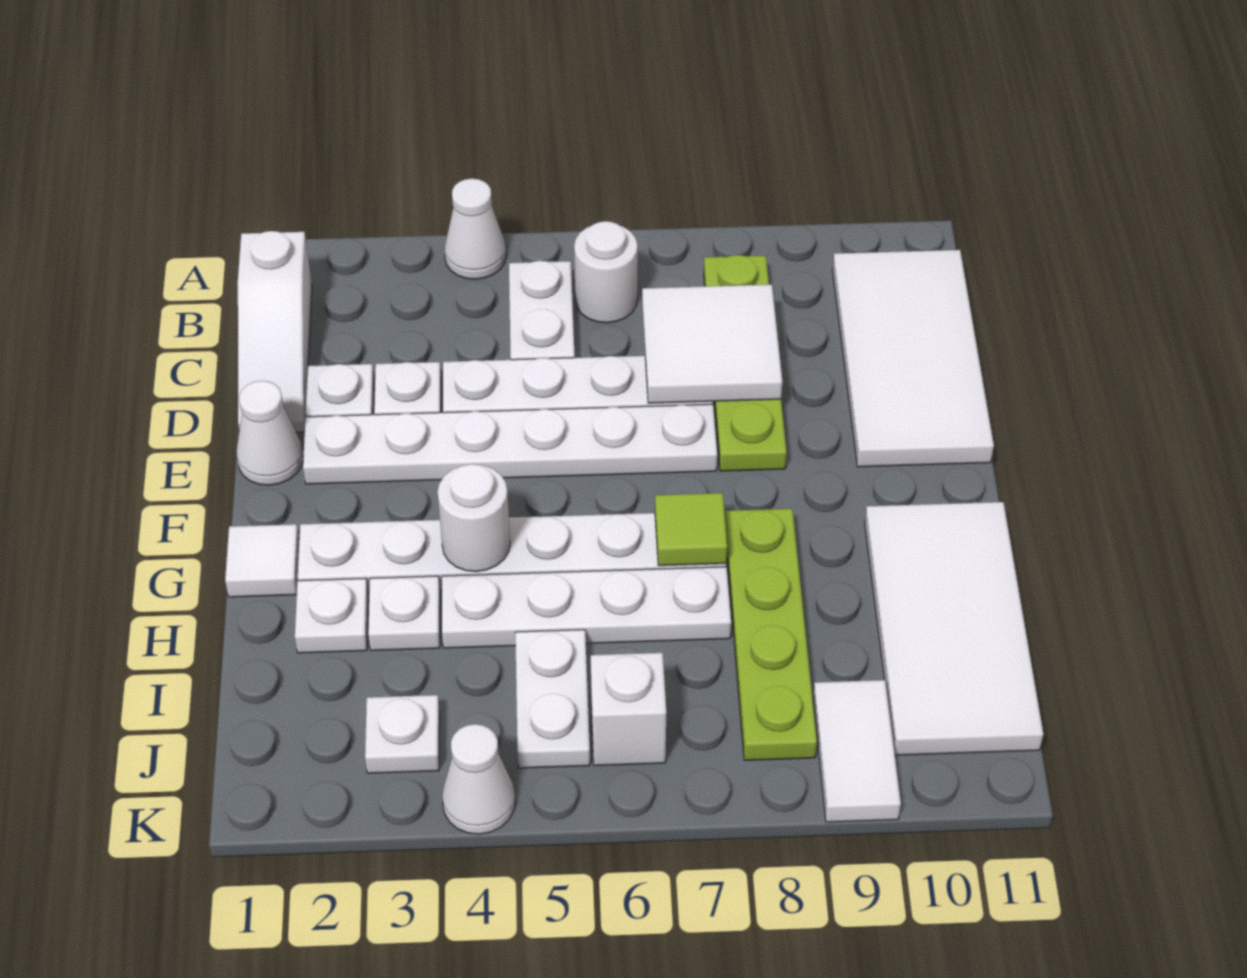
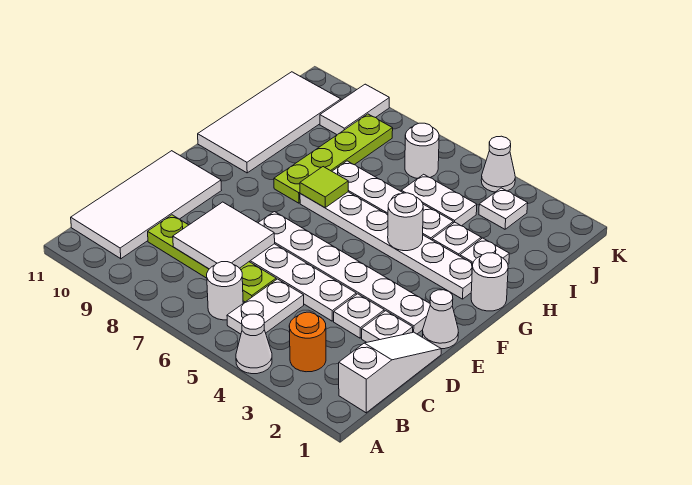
none -> orange 1x1 round brick [289,312,326,372]
lime 1x4 plate [704,255,787,471] -> lime 1x4 plate turned to [148,215,276,302]
white 1x1 tile [225,524,299,597] -> white 1x1 round brick [471,253,508,311]
white 1x2 plate [515,630,590,768] -> white 1x2 plate turned to [401,174,477,226]
white 1x1 brick [591,653,666,766] -> white 1x1 round brick [405,123,439,178]

